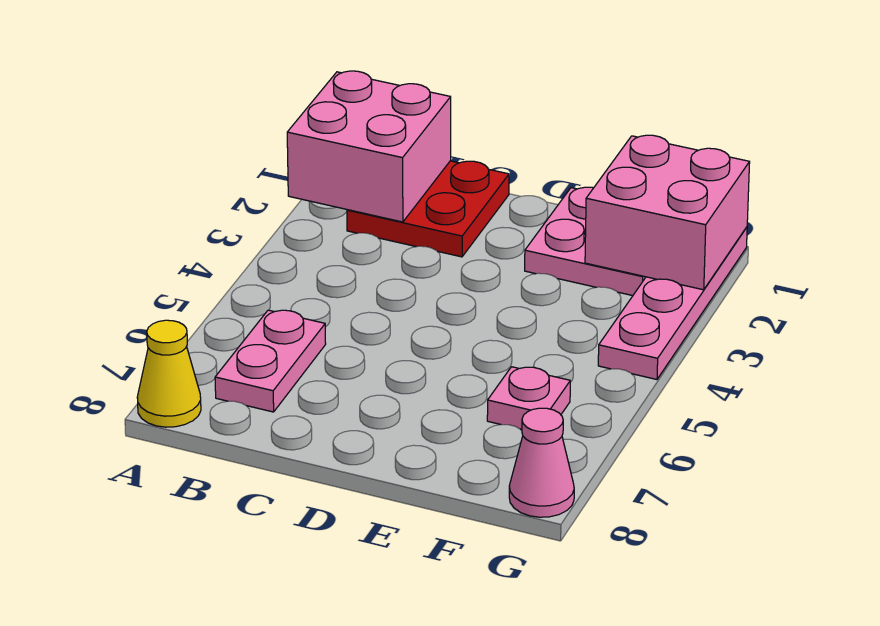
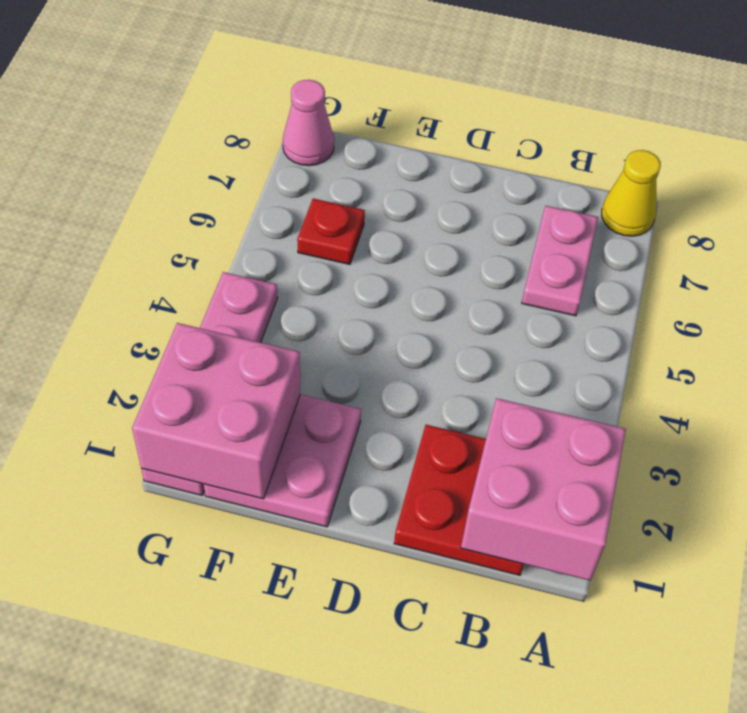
pink 1x1 plate [487,367,570,429] -> red 1x1 plate [297,199,365,264]

